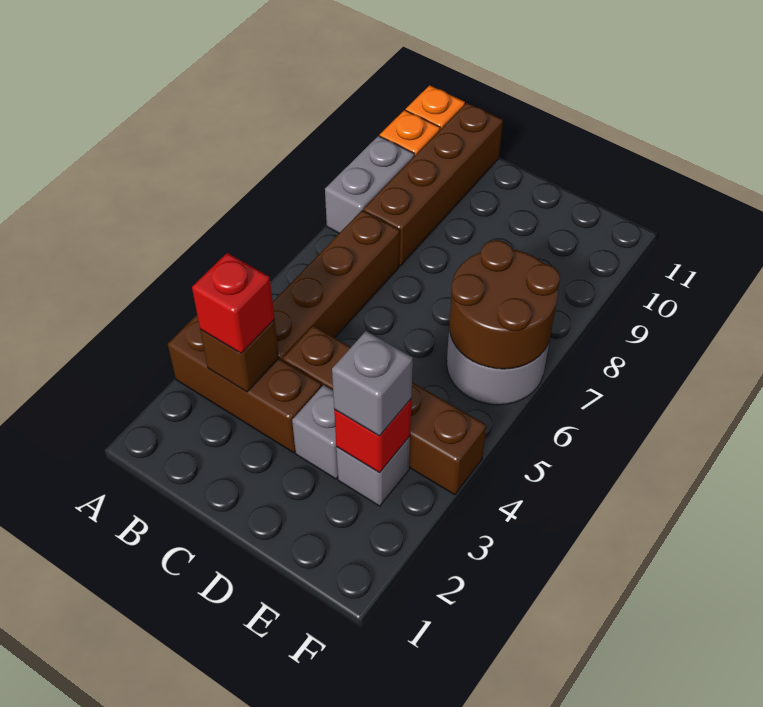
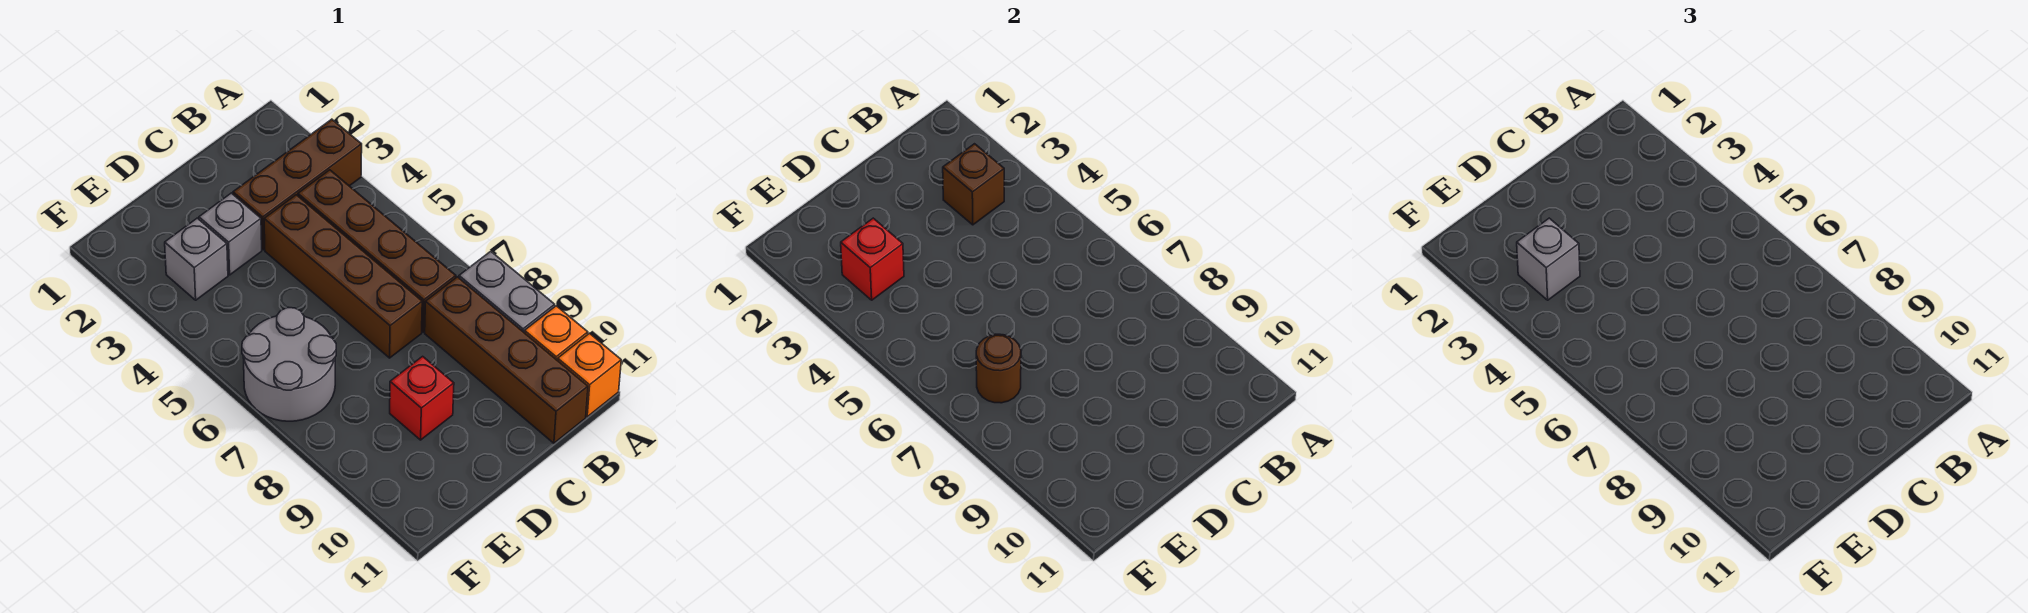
red 1x1 brick [192,253,274,353] -> red 1x1 brick moved to [390,356,454,440]
brown 1x4 brick [283,326,487,495] -> brown 1x4 brick turned to [264,195,422,358]
brown 2x2 round brick [449,240,560,369] -> brown 1x1 round brick [976,334,1021,403]

